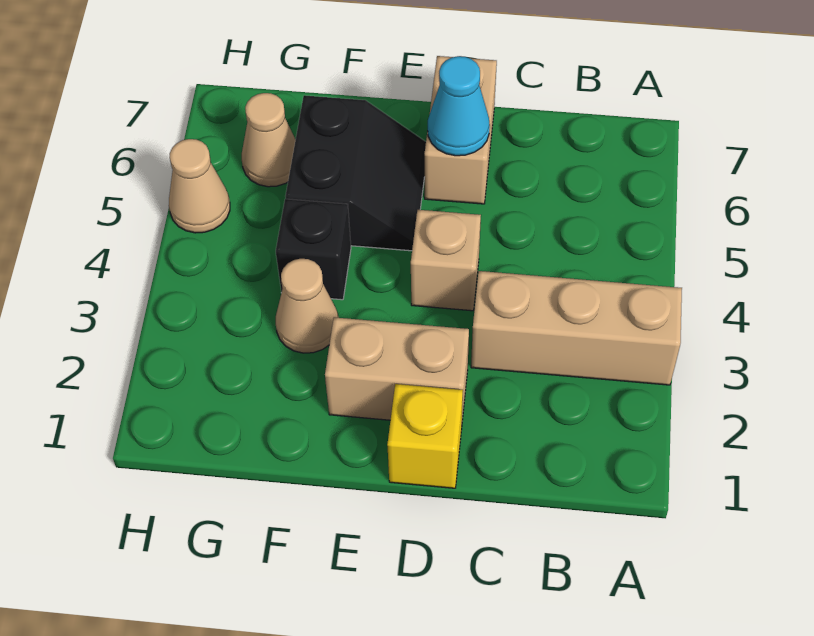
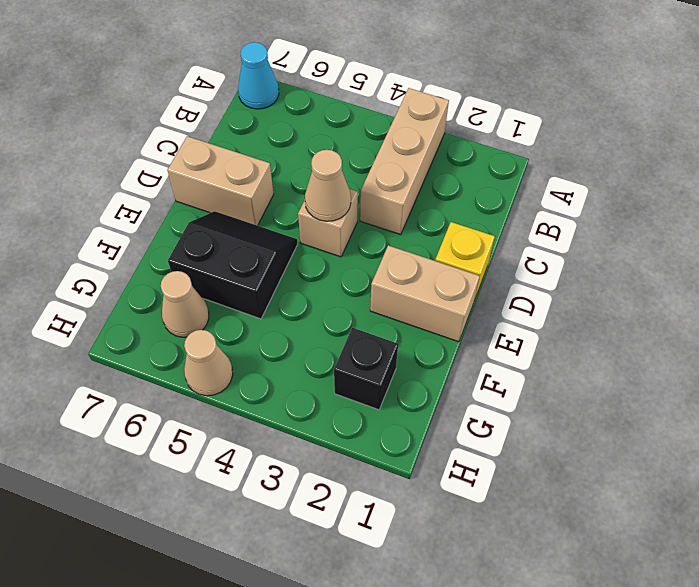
tan 1x2 brick [325,317,469,420] -> tan 1x2 brick turned to [370,246,480,342]
cyan 1x1 cone [428,56,490,156] -> cyan 1x1 cone moved to [238,42,279,109]
tan 1x1 cone [276,259,338,353] -> tan 1x1 cone moved to [305,150,351,221]
black 1x1 brick [276,199,351,300] -> black 1x1 brick moved to [334,328,398,410]

